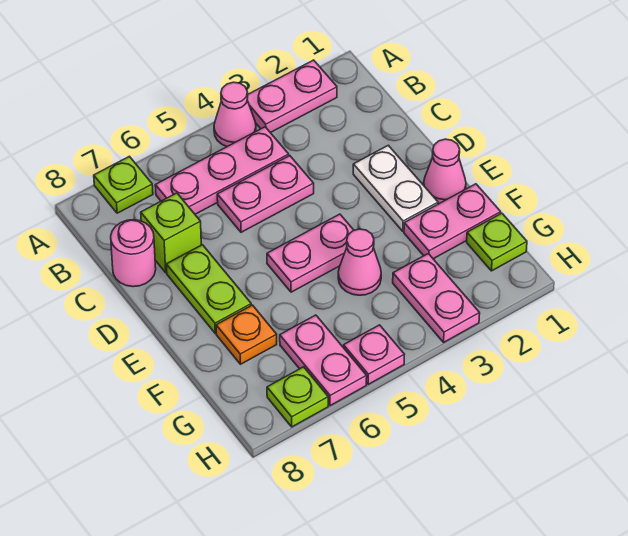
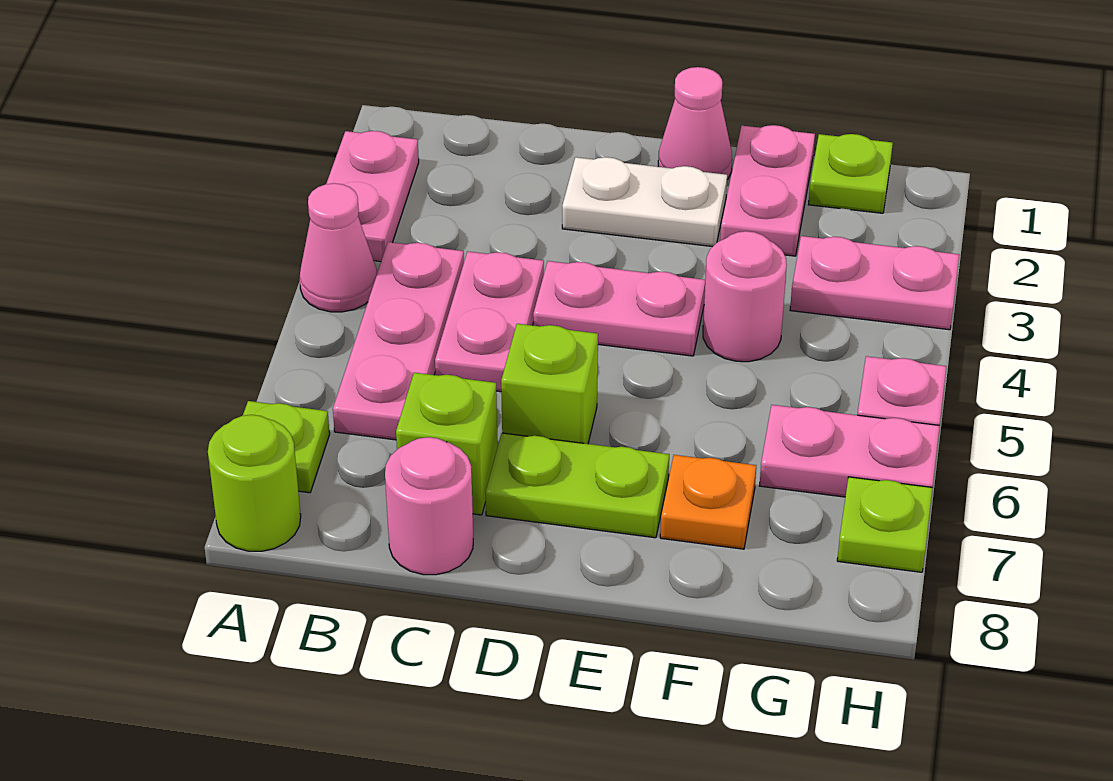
none -> lime 1x1 round brick [208,415,301,551]
none -> lime 1x1 brick [501,324,598,444]
pink 1x2 plate [267,214,354,292] -> pink 1x2 plate turned to [533,261,705,356]
pink 1x1 cone [338,229,381,295] -> pink 1x1 round brick [703,231,787,362]

